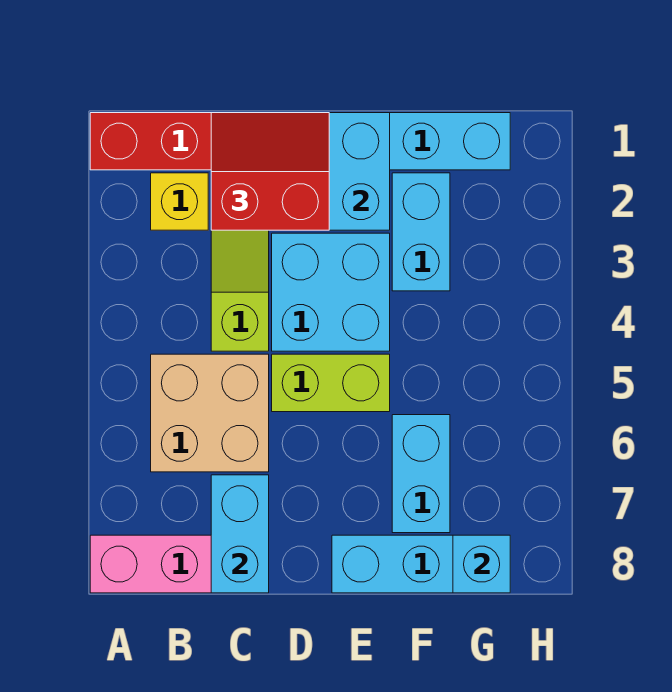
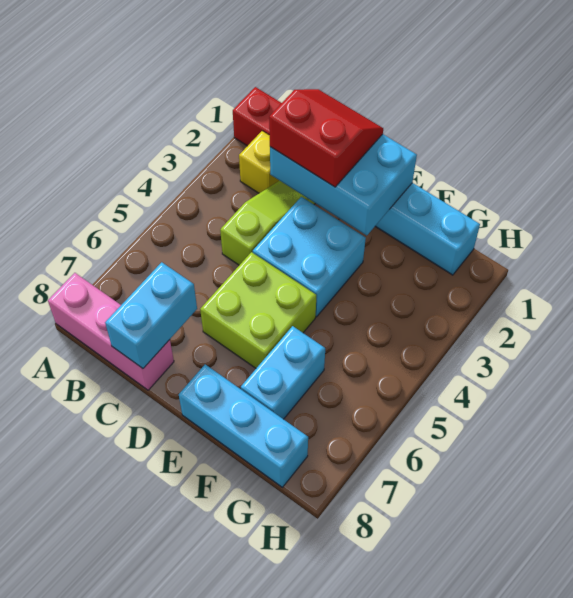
tan 2x2 brick [151,354,269,472] -> none
lime 1x2 brick [272,354,390,412] -> lime 2x2 brick [200,252,316,368]
cyan 1x2 brick [392,173,450,291] -> none
cyan 1x1 brick [453,535,510,593] -> none

